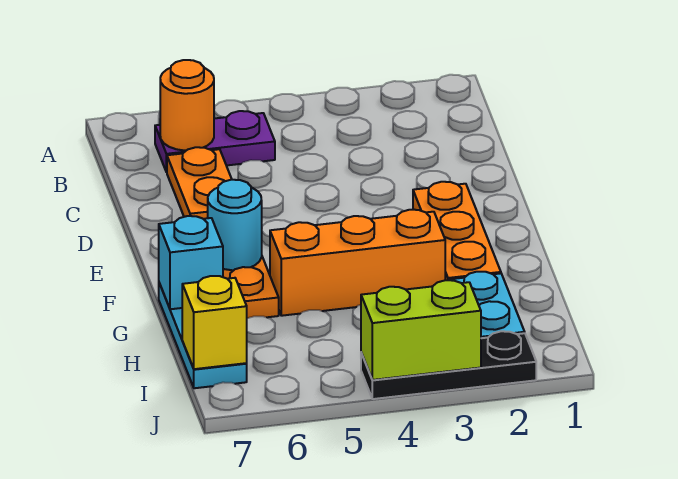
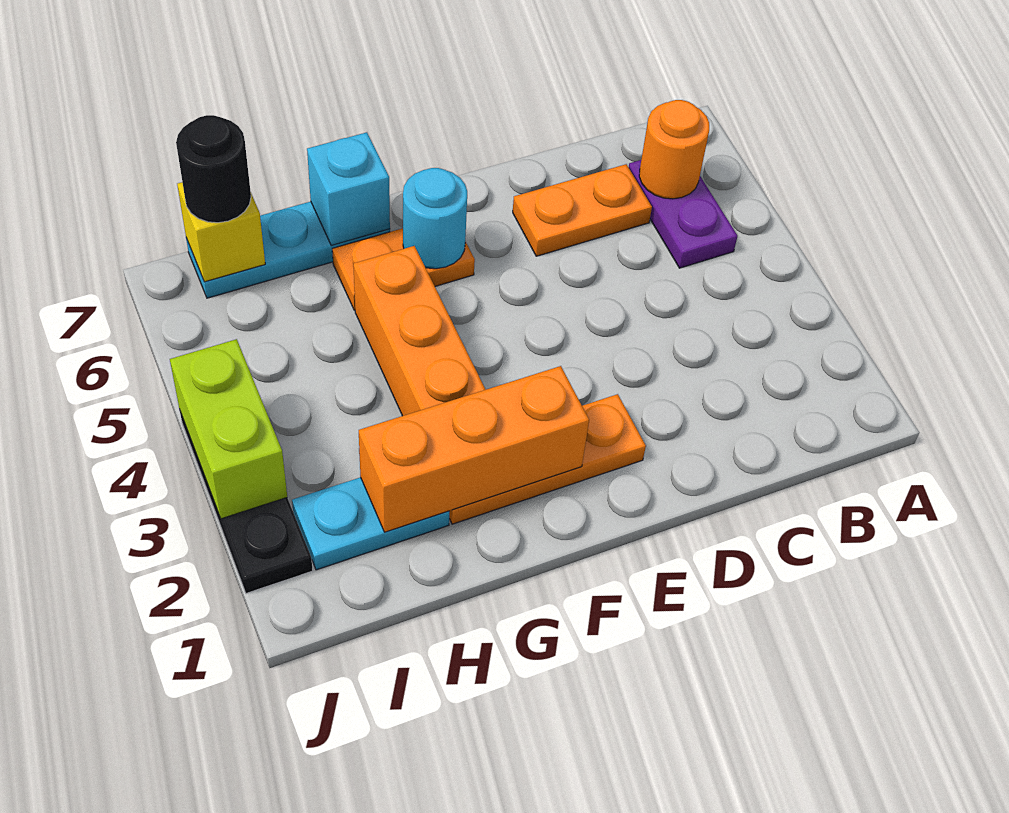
none -> orange 1x3 brick [359,366,589,532]
none -> black 1x1 round brick [176,115,251,223]

